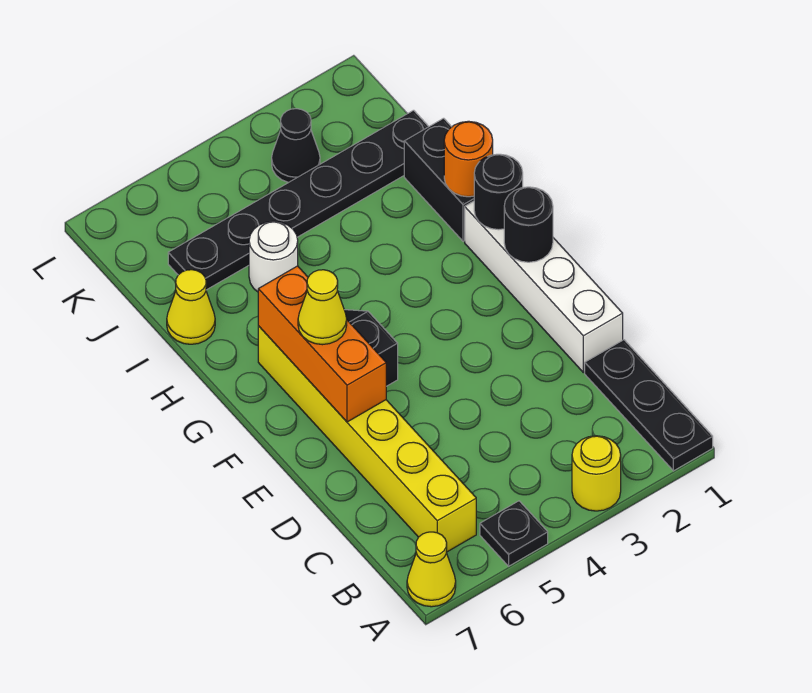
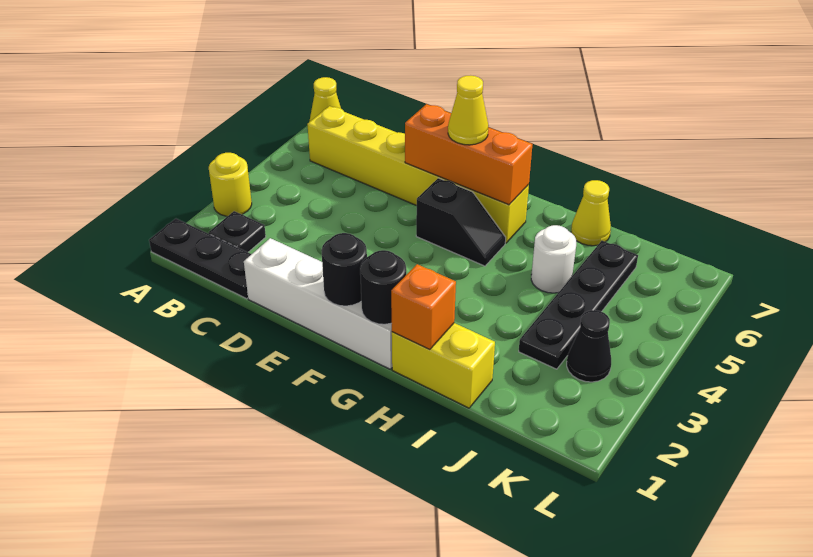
black 1x1 plate [480,501,548,566] -> black 1x1 plate moved to [209,211,266,252]
black 1x2 brick [404,118,474,241] -> yellow 1x2 brick [392,323,495,408]
orange 1x1 round brick [444,121,493,197] -> orange 1x1 brick [391,264,456,349]
black 1x6 plate [168,110,429,290] -> black 1x4 plate [519,241,638,369]

